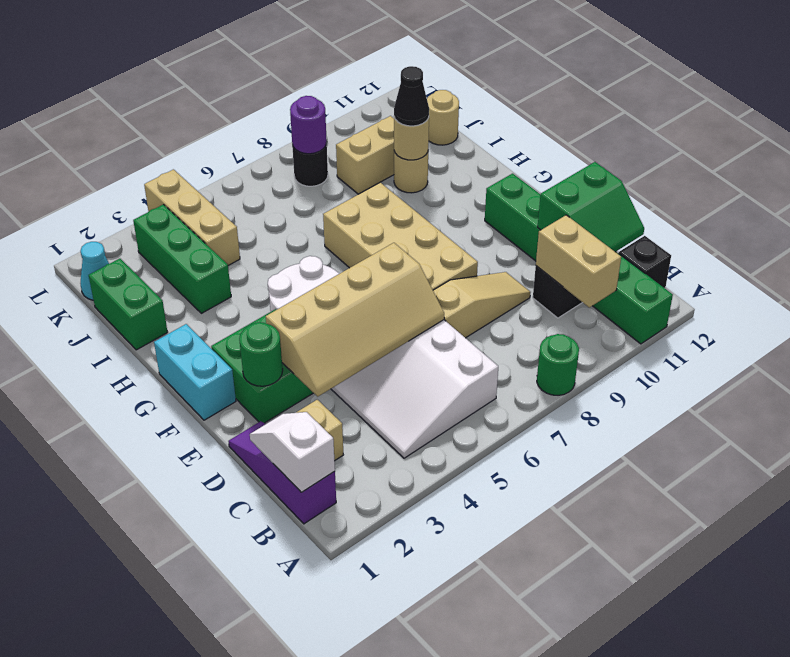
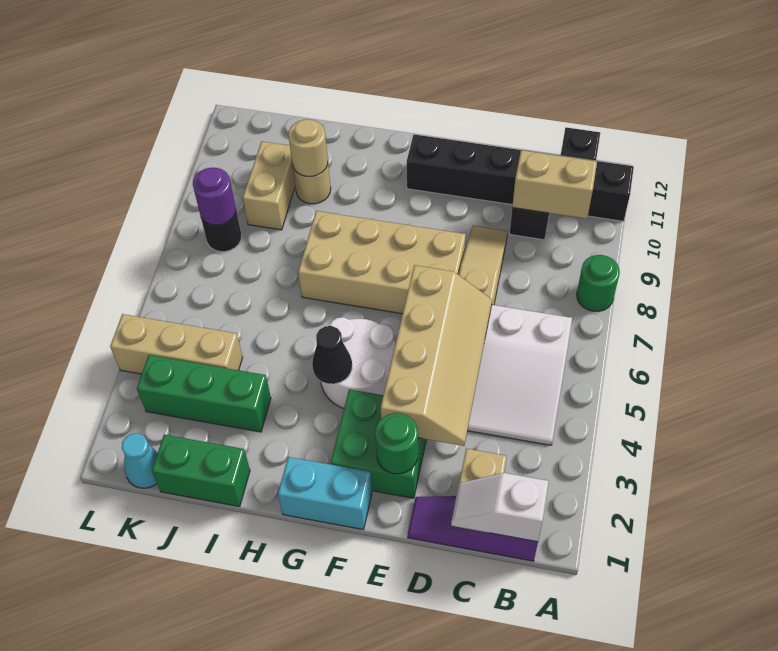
green 1x6 brick [485,174,673,344] -> black 1x6 brick [407,134,634,221]
green 2x2 slope [538,162,644,252] -> none
black 1x1 cone [394,66,429,126] -> black 1x1 cone moved to [312,326,352,384]
tan 1x1 round brick [427,90,459,145] -> none

